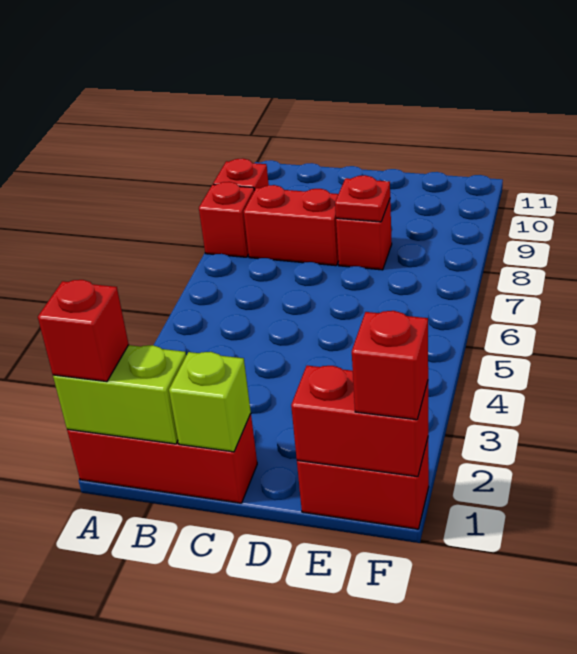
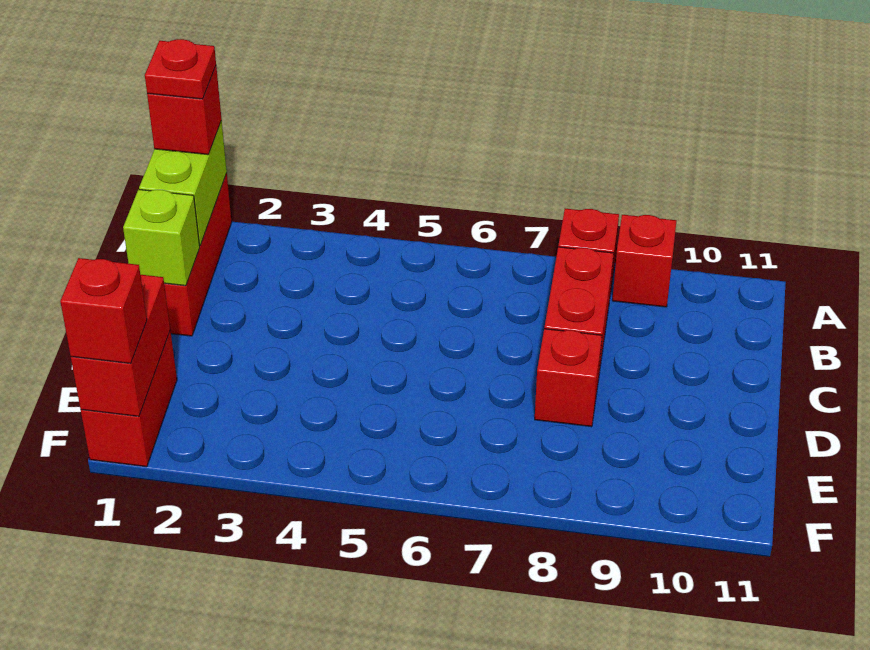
red 1x1 plate [335,175,390,222] -> red 1x1 plate moved to [145,39,216,99]

